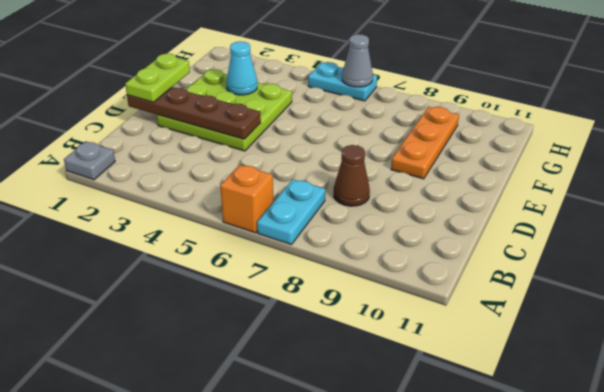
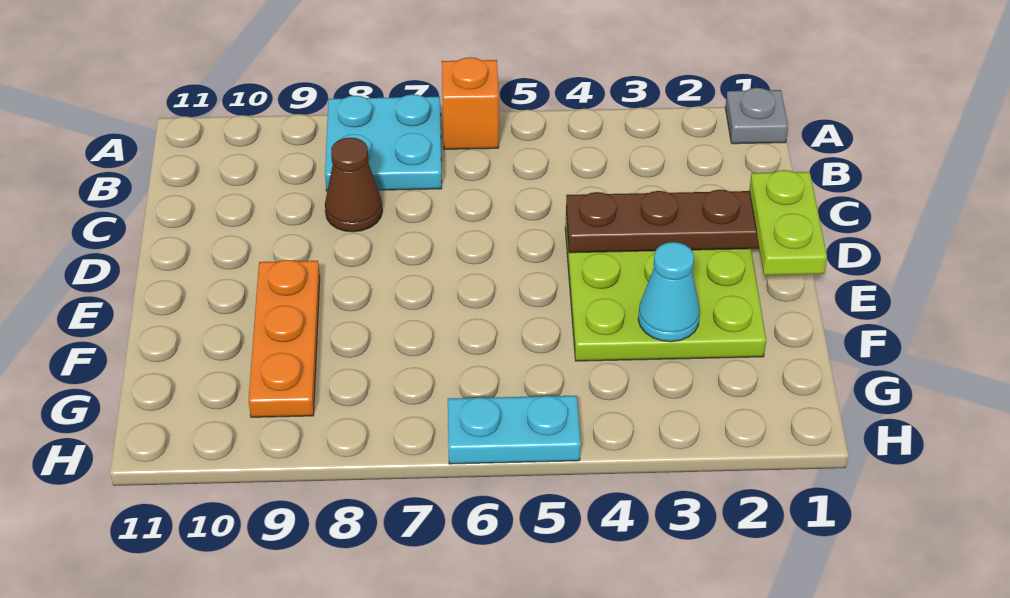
cyan 1x2 plate [257,179,325,245] -> cyan 2x2 plate [325,94,442,191]
grey 1x1 cone [342,34,373,87] -> none

